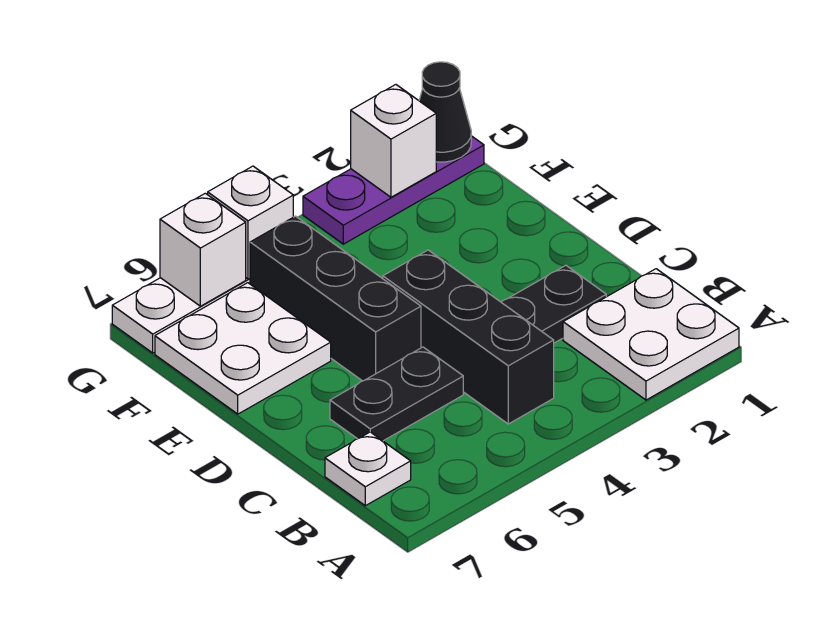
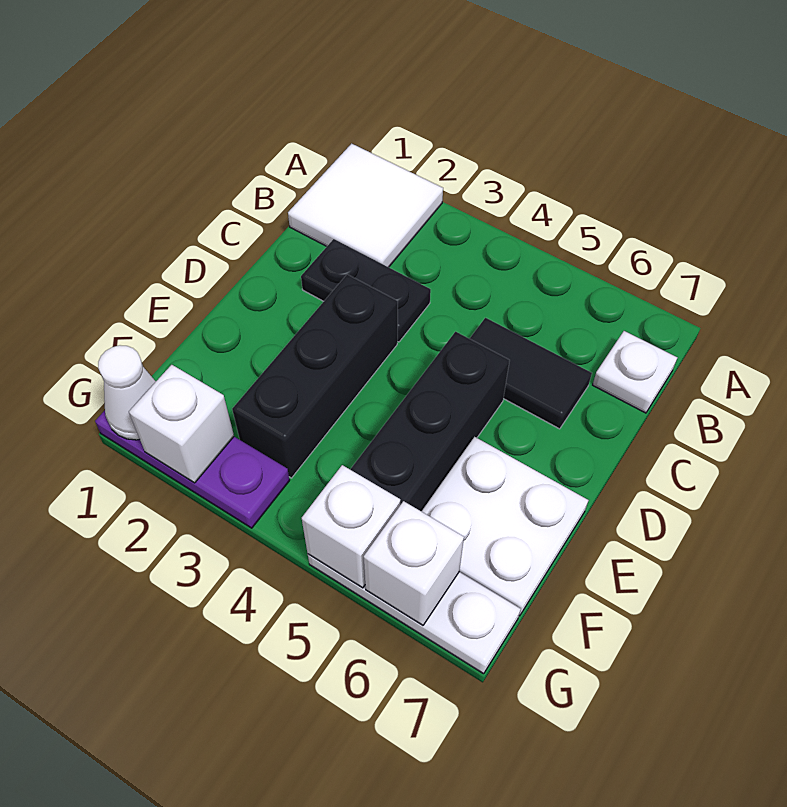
white 2x2 plate [563,269,739,400] -> white 2x2 tile [288,144,443,267]
black 1x3 brick [383,250,554,424] -> black 1x3 brick moved to [232,274,398,478]
black 1x2 plate [330,347,463,441] -> black 1x2 tile [469,318,592,429]
black 1x1 cone [419,62,471,162] -> white 1x1 cone [98,345,156,440]

